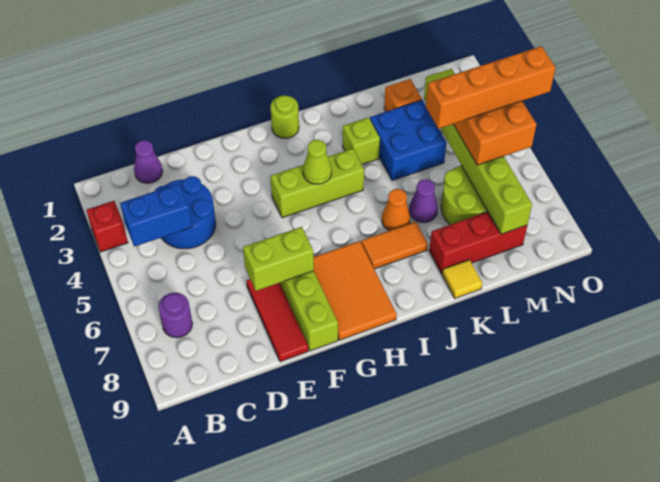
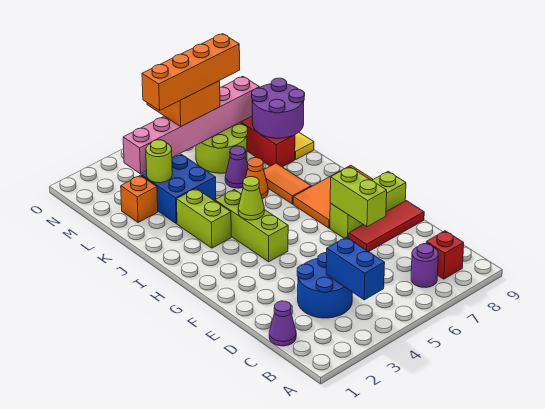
red 1x1 brick [86,201,128,252] -> red 1x1 brick moved to [426,231,464,279]
lime 1x1 round brick [270,96,299,138] -> lime 1x1 round brick moved to [146,140,172,183]
lime 1x1 brick [343,117,380,165] -> lime 1x2 brick [177,189,231,248]
none -> purple 2x2 round brick [252,78,305,138]
orange 1x4 brick [426,46,555,129] -> orange 1x4 brick turned to [142,34,240,110]
lime 1x6 brick [424,69,532,234] -> pink 1x6 brick [123,76,260,174]

